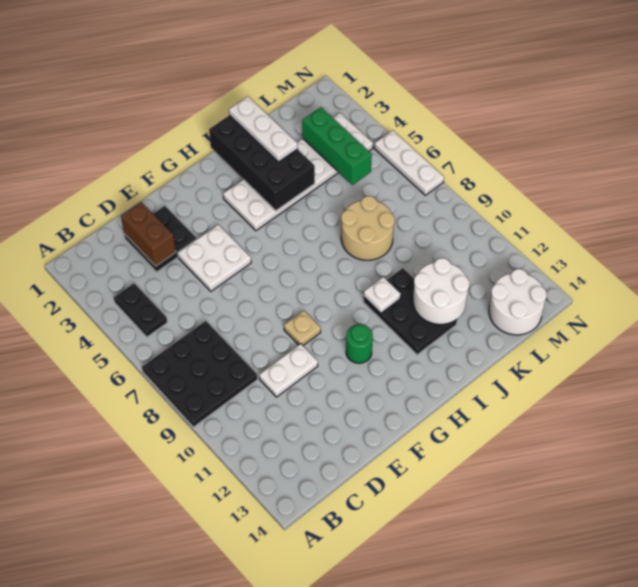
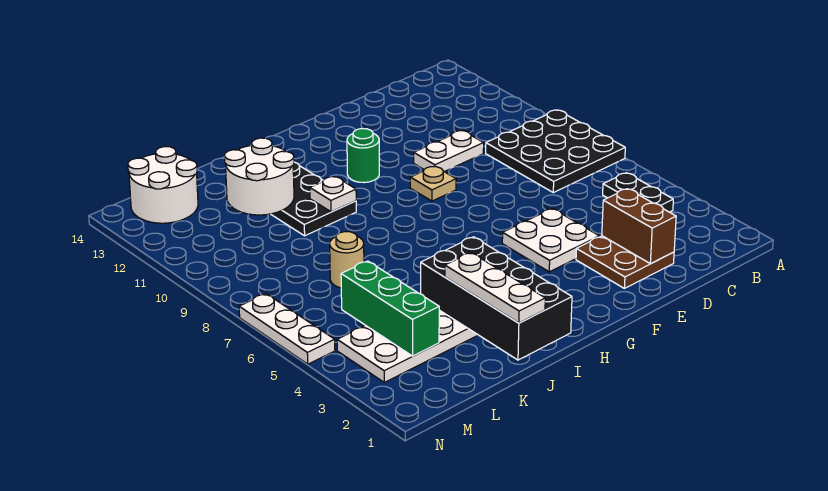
black 2x2 plate [124,206,197,272] -> brown 2x2 plate [576,236,674,288]
tan 2x2 round brick [341,196,395,260] -> tan 1x1 round brick [330,232,364,288]

